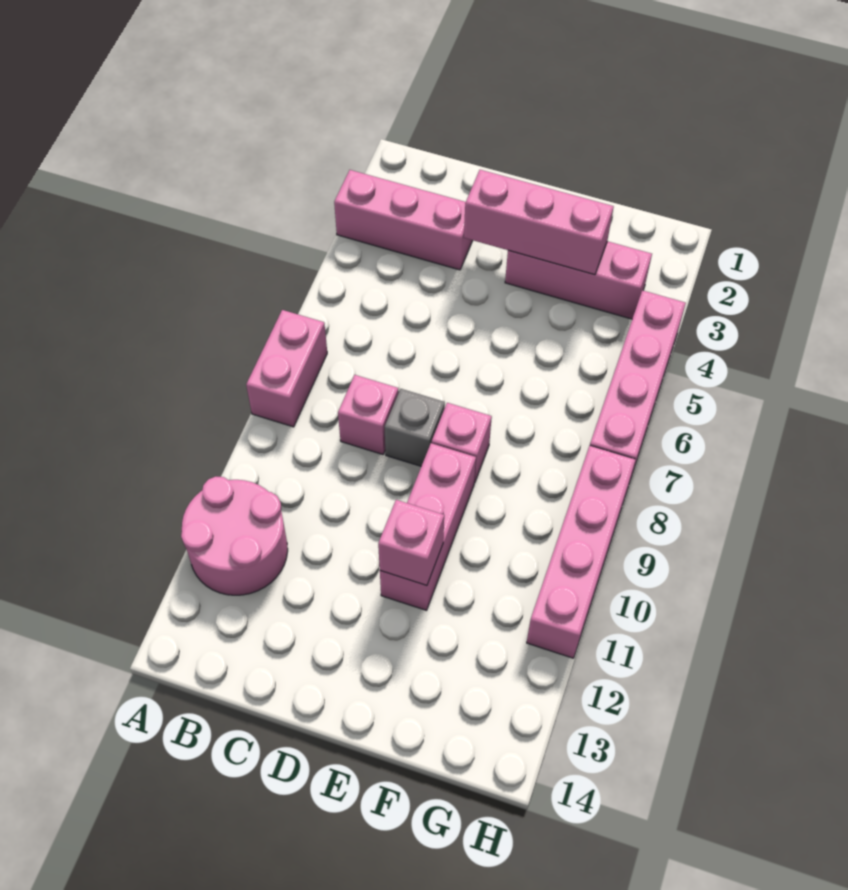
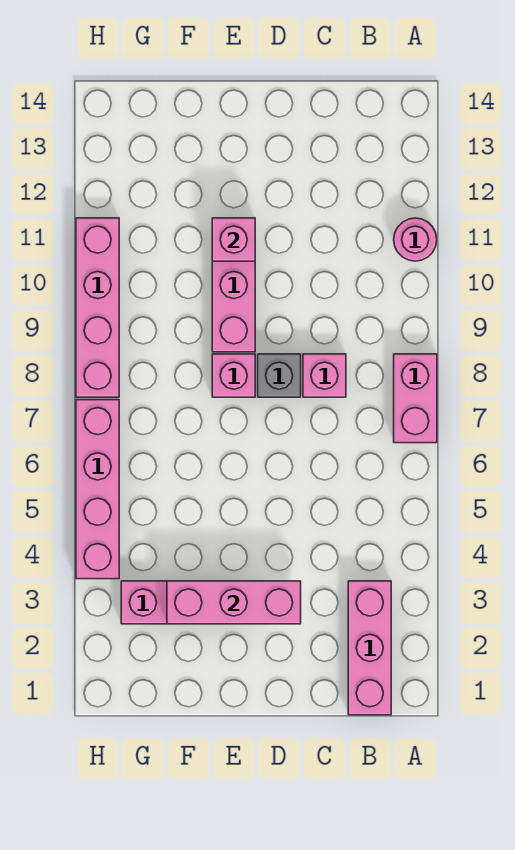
pink 1x3 brick [334,170,473,270] -> pink 1x3 brick turned to [348,581,391,715]
pink 2x2 round brick [181,477,288,595] -> pink 1x1 round brick [394,218,437,261]

